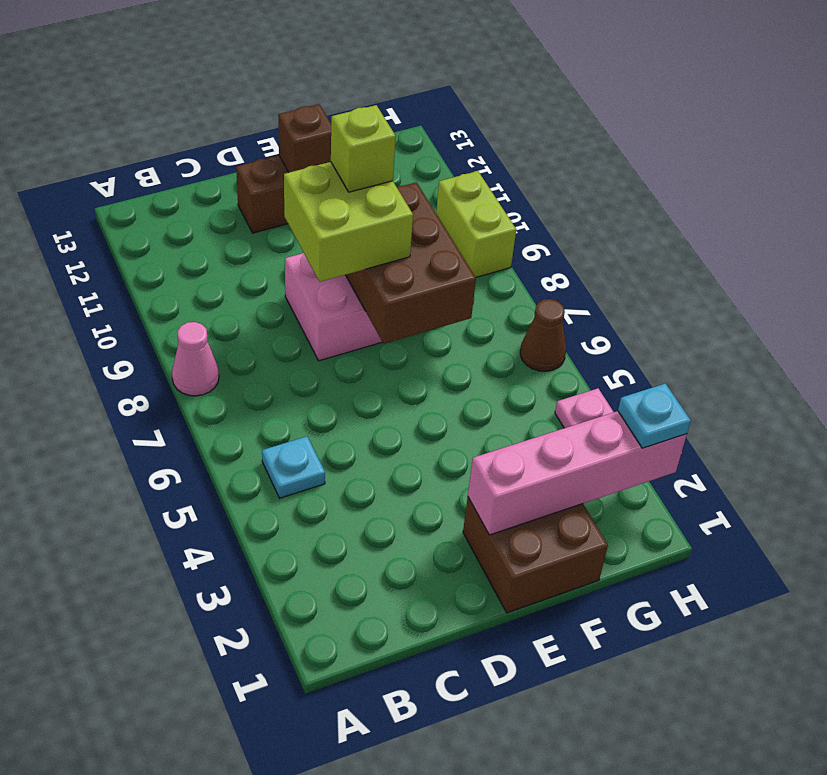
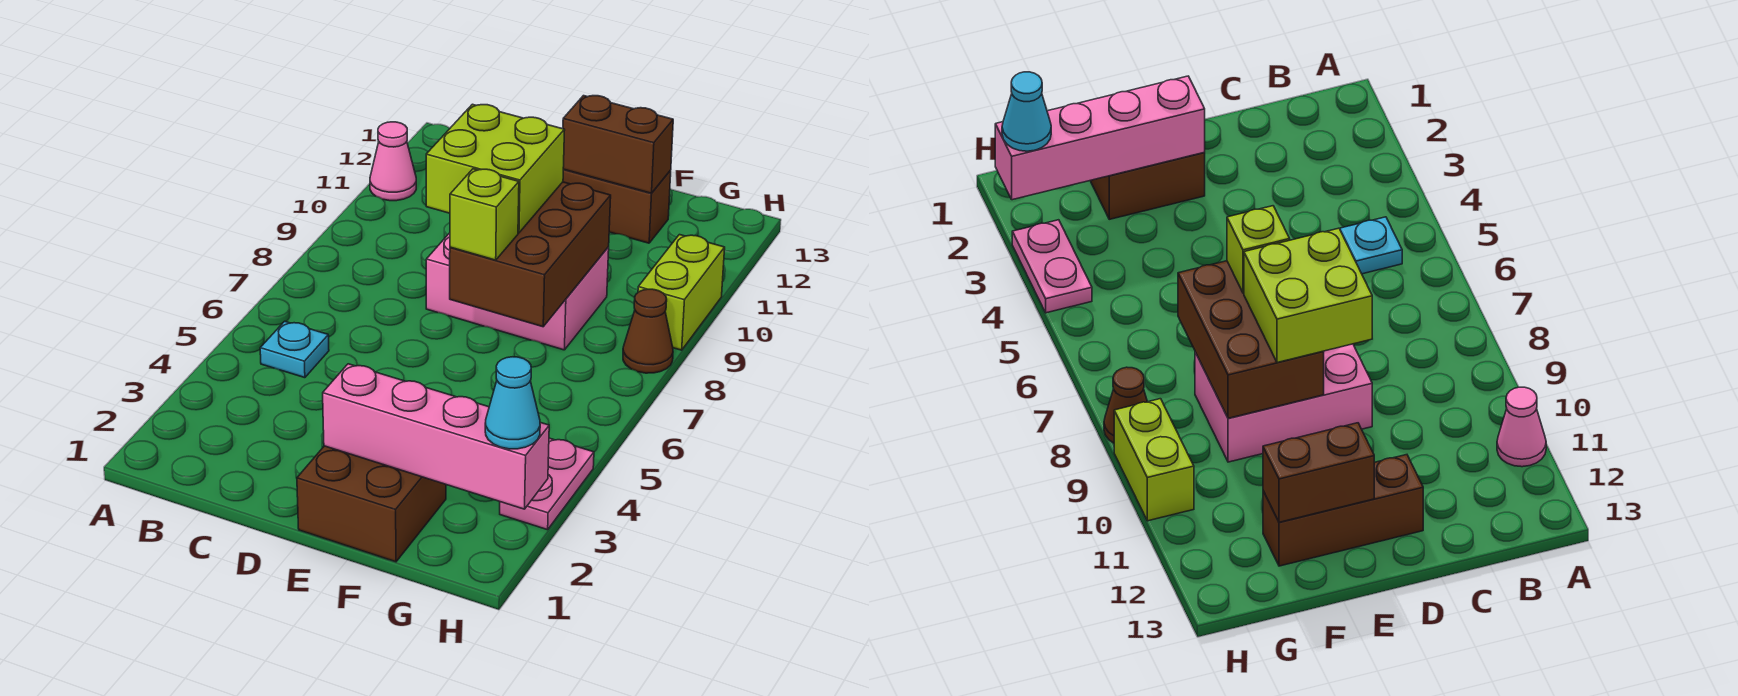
pink 1x1 cone [172,322,219,396] -> pink 1x1 cone moved to [370,122,416,201]
lime 1x1 brick [331,105,396,192] -> lime 1x1 brick moved to [450,169,519,260]
brown 1x1 brick [278,104,331,172] -> brown 1x2 brick [563,96,673,193]
cyan 1x1 plate [618,384,691,448] -> cyan 1x1 cone [485,357,540,449]
brown 1x1 cone [520,299,566,371] -> brown 1x1 cone moved to [623,289,673,373]

